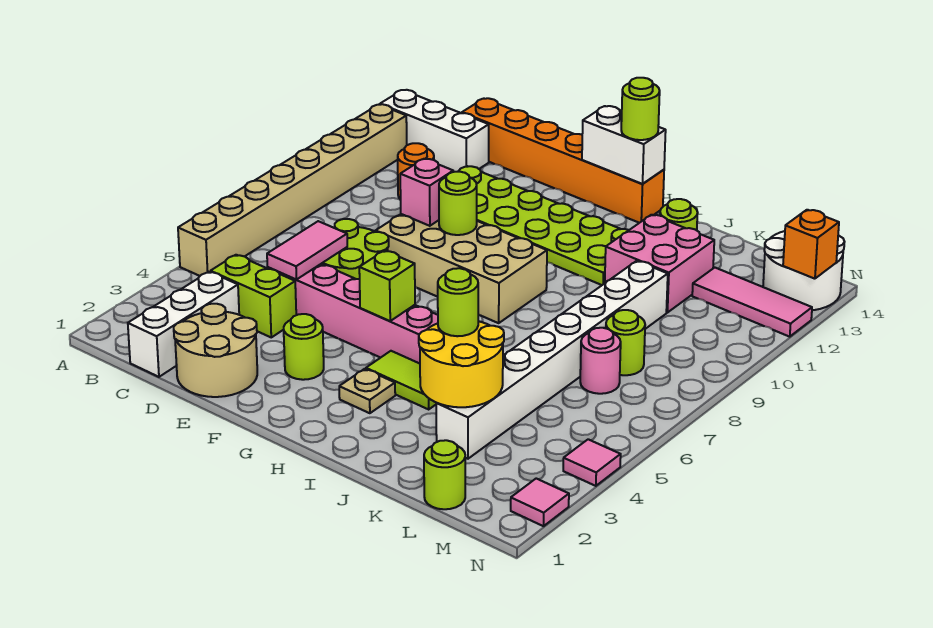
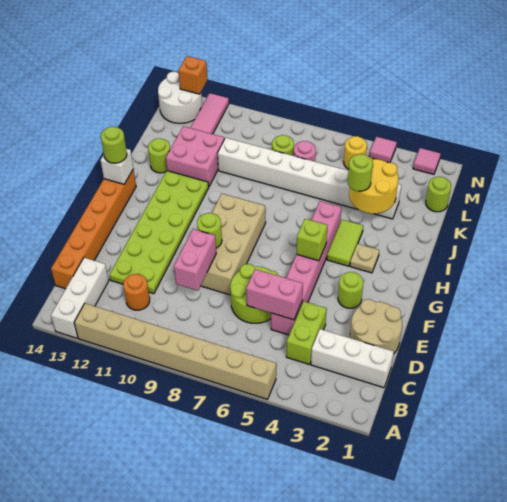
pink 1x2 tile [267,221,347,280] -> pink 1x2 brick [246,269,303,320]
pink 1x1 brick [400,159,453,226] -> pink 1x2 brick [174,229,216,291]
white 1x2 brick [582,106,666,184] -> white 1x1 brick [101,149,133,184]
none -> yellow 1x1 round brick [344,136,367,169]

